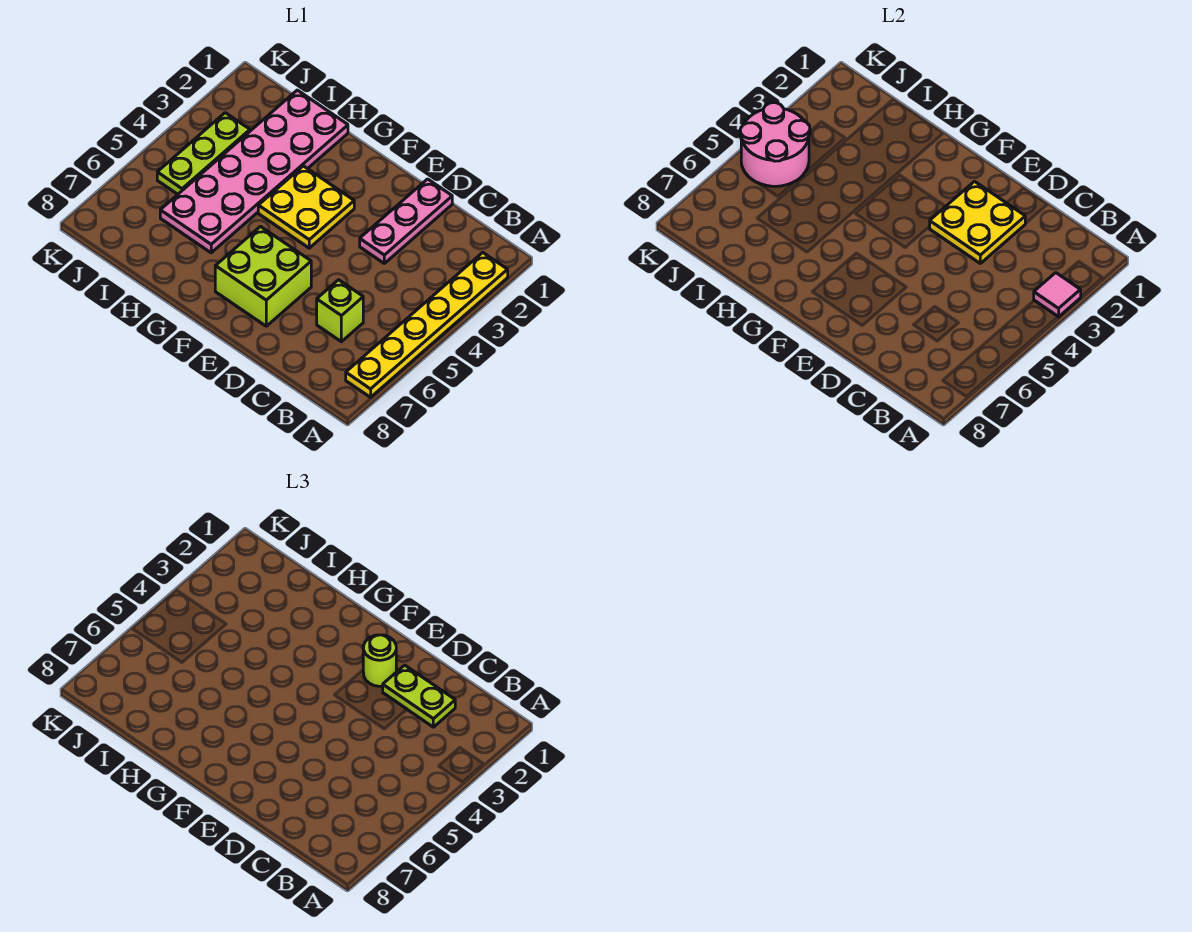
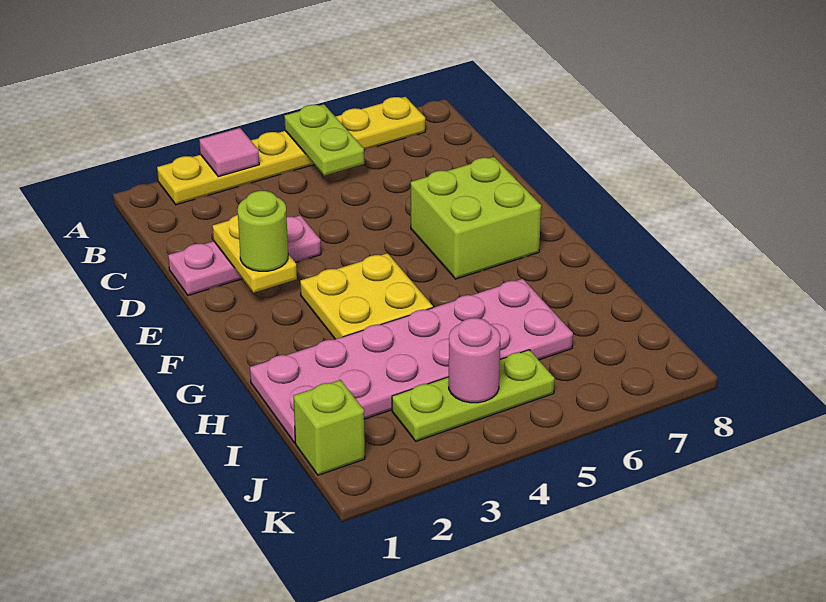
lime 1x2 plate [383,665,455,727] -> lime 1x2 plate moved to [284,104,364,176]
lime 1x1 brick [317,280,363,342] -> lime 1x1 brick moved to [293,380,365,475]
yellow 2x2 plate [929,181,1025,263] -> yellow 1x2 plate [213,215,297,293]
pink 2x2 round brick [740,103,810,186] -> pink 1x1 round brick [449,318,500,403]

